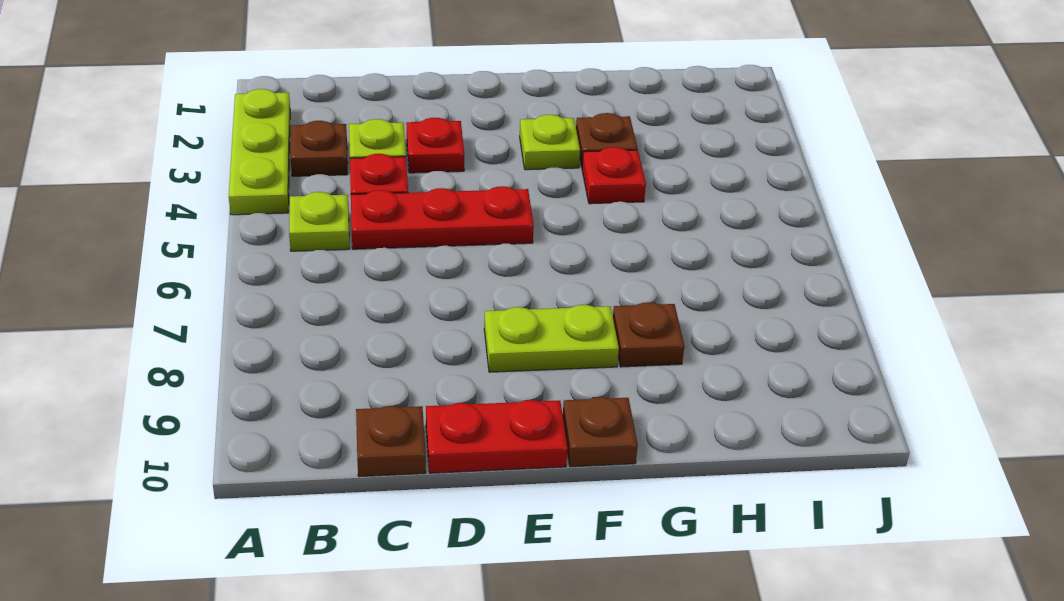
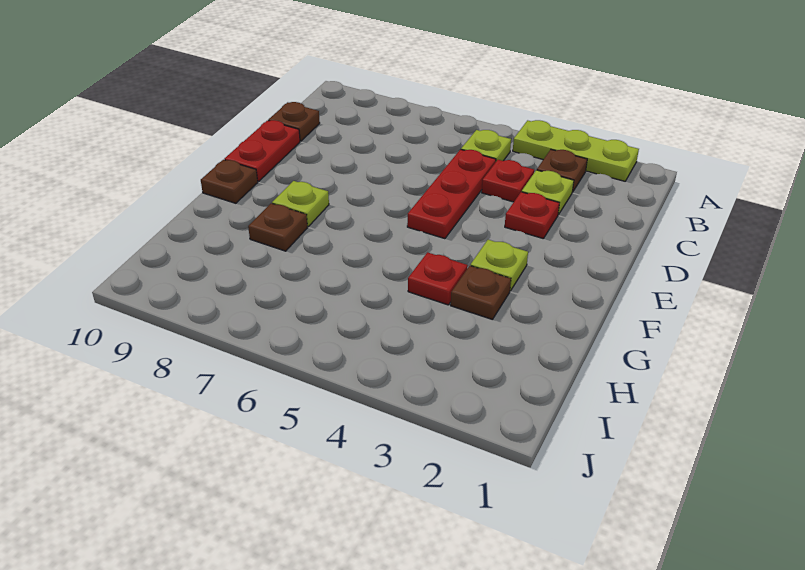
lime 1x2 plate [484,305,619,372] -> lime 1x1 plate [272,181,329,227]

